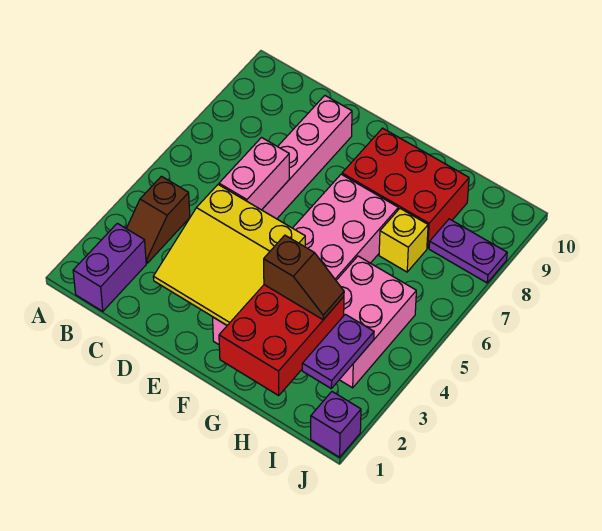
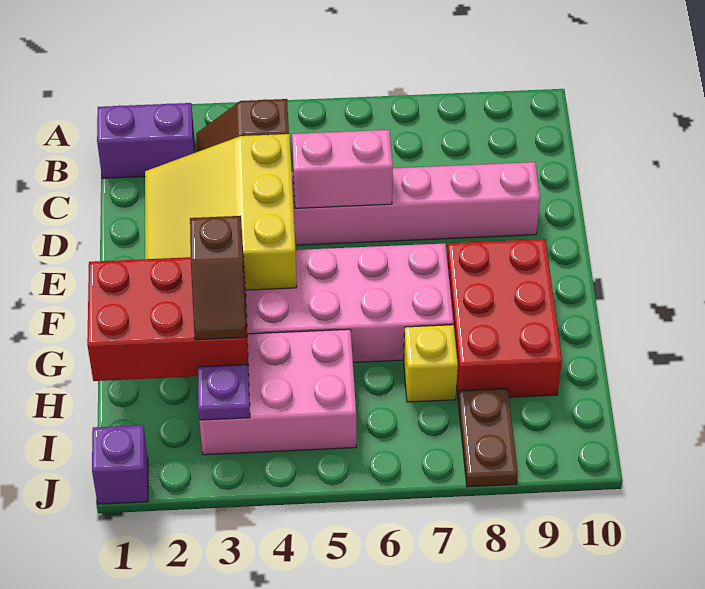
purple 1x2 plate [302,314,374,388] -> purple 1x1 plate [197,364,250,420]
purple 1x2 plate [429,219,507,283] -> brown 1x2 plate [458,388,518,487]

